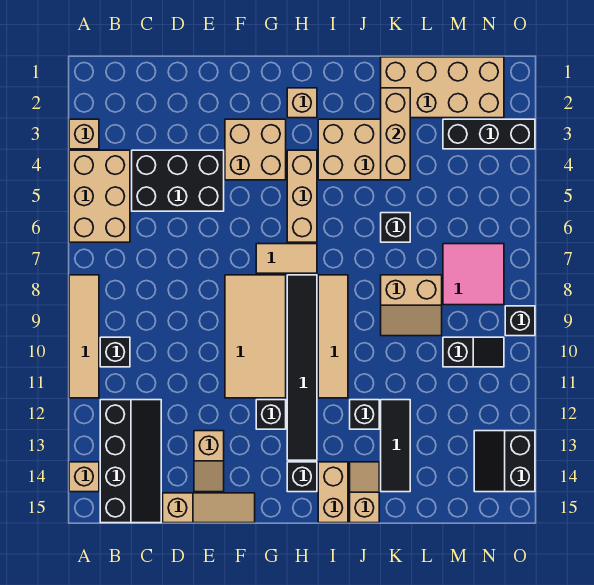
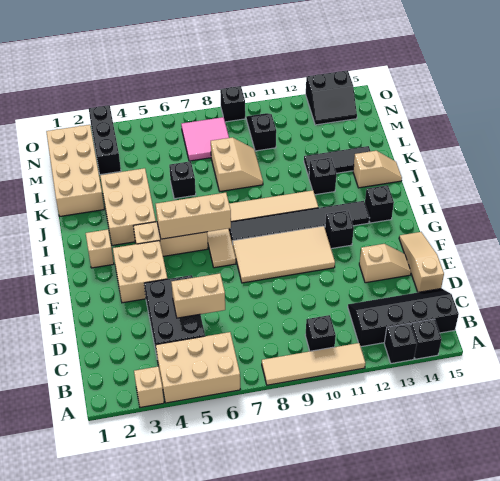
none -> black 1x1 brick [384,323,417,363]
tan 1x1 brick [69,462,99,492] -> black 1x1 brick [411,319,442,359]
tan 1x2 brick [318,462,348,523] -> tan 1x2 brick moved to [171,273,225,318]
tan 1x2 slope [350,462,379,523] -> tan 1x2 slope turned to [353,151,402,188]
tan 1x3 brick [381,88,410,180] -> tan 1x3 brick moved to [156,193,231,239]

